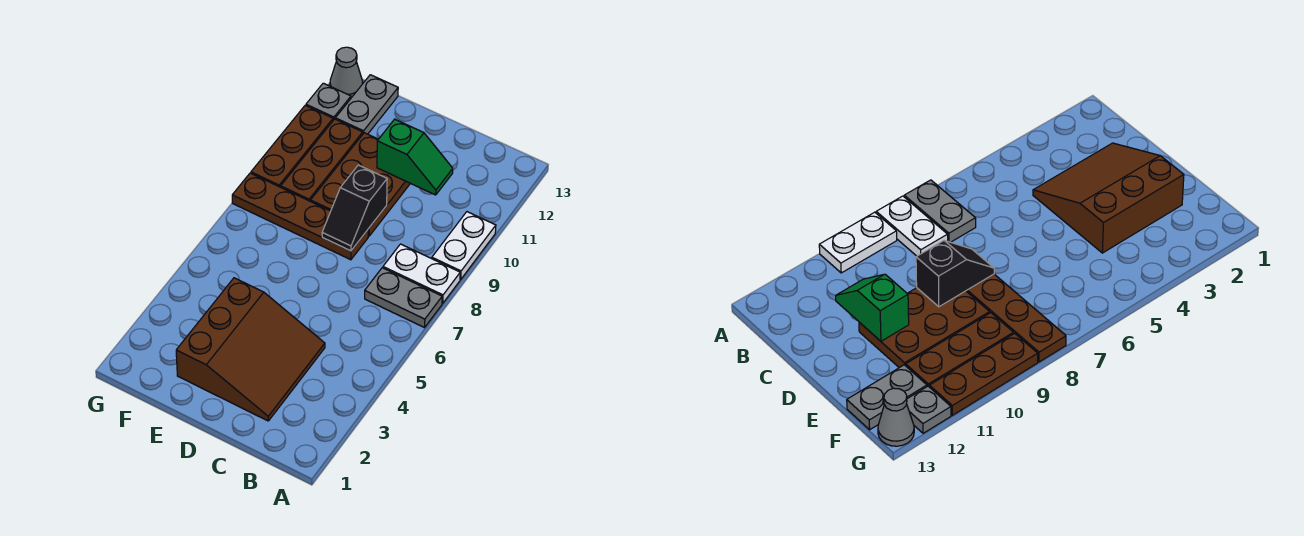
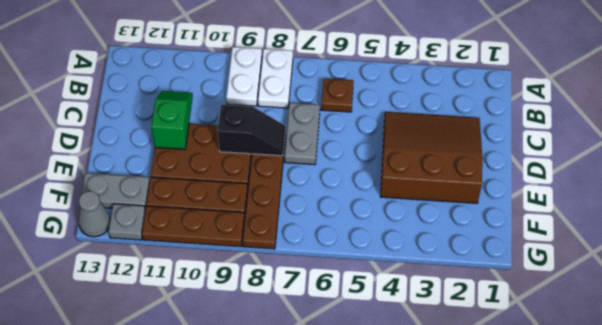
grey 1x2 plate [365,268,442,328] -> grey 1x2 plate moved to [285,103,320,165]
white 1x2 plate [432,212,496,279] -> white 1x2 plate turned to [226,47,262,106]
none -> brown 1x1 plate [321,78,354,112]

